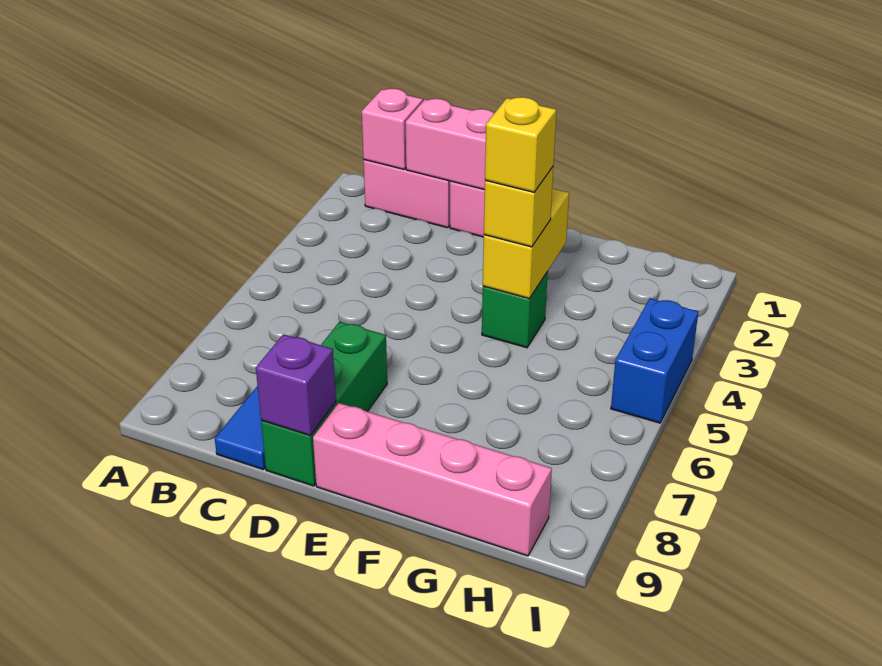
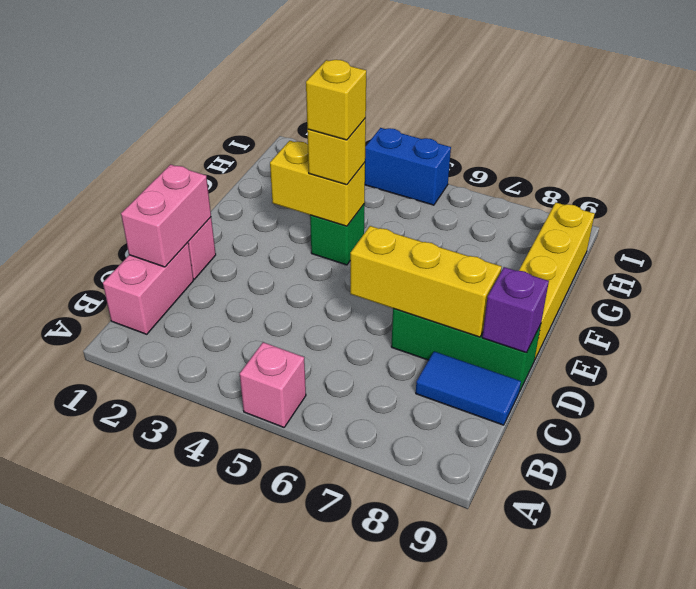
pink 1x1 brick [362,89,423,169] -> pink 1x1 brick moved to [240,342,306,427]
none -> yellow 1x3 brick [350,226,502,337]
pink 1x4 brick [313,403,552,556] -> yellow 1x4 brick [519,203,595,359]

